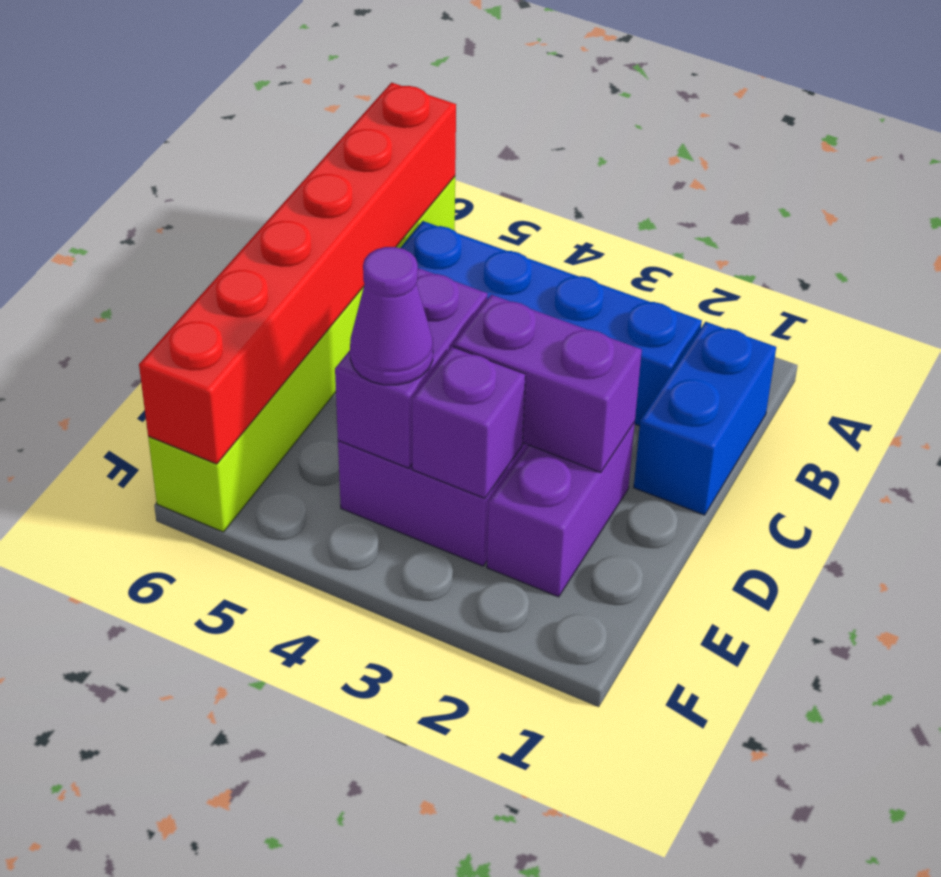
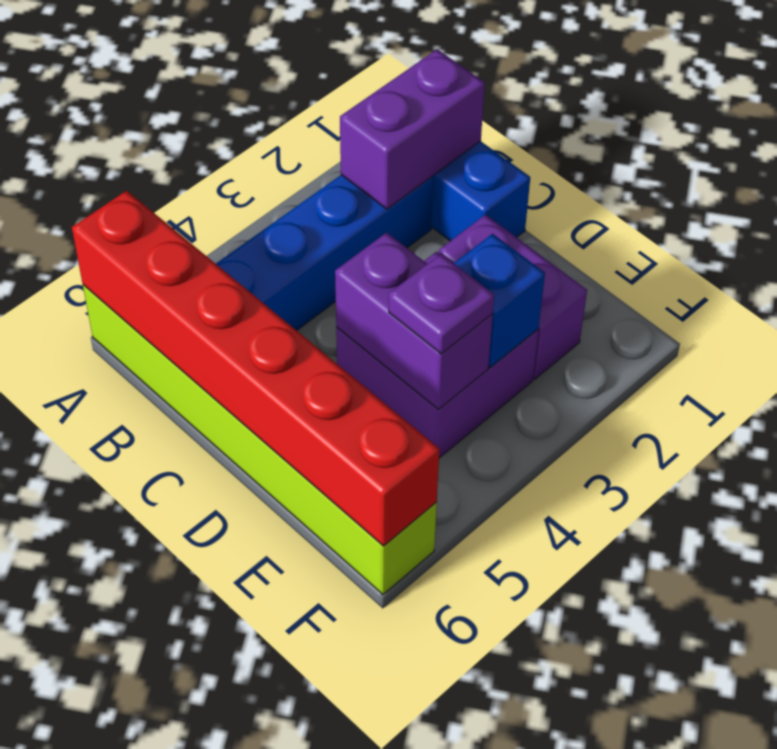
purple 1x2 brick [453,295,642,473] -> purple 1x2 brick moved to [340,49,485,209]
purple 1x1 brick [412,347,525,498] -> blue 1x1 brick [454,234,545,367]
purple 1x1 cone [350,247,433,385] -> purple 1x1 plate [389,254,494,354]

